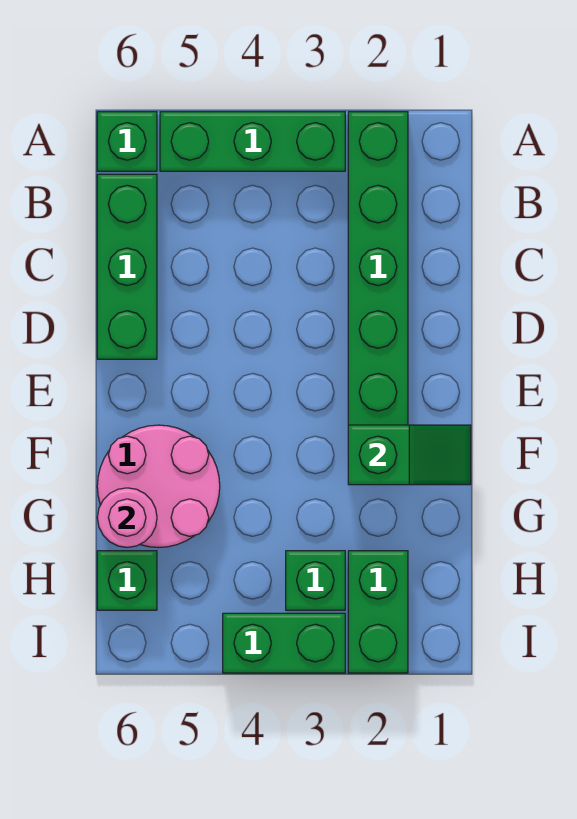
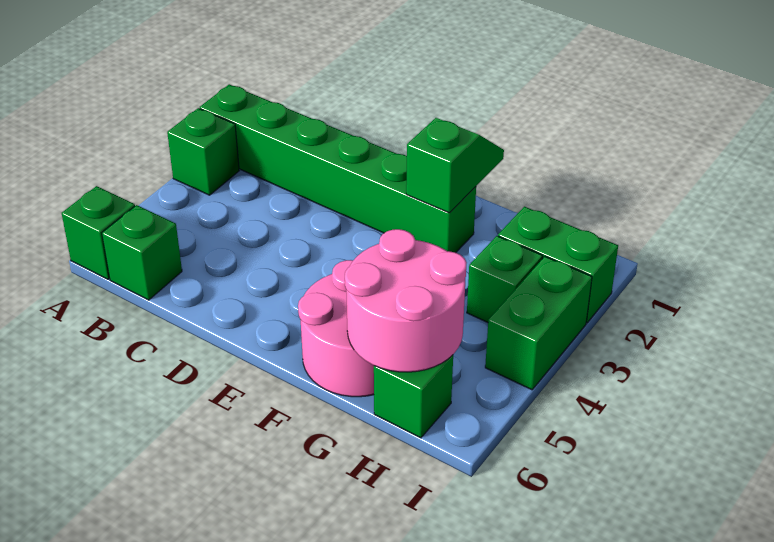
green 1x3 brick [160,112,345,171] -> green 1x1 brick [167,108,239,195]
green 1x3 brick [97,174,157,359] -> green 1x1 brick [102,205,182,300]
pink 1x1 round brick [97,488,157,547] -> pink 2x2 round brick [345,229,467,372]

